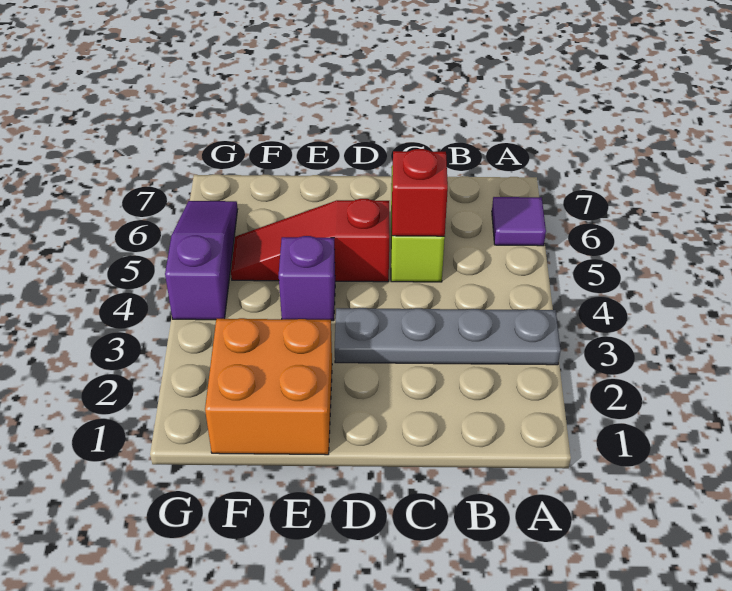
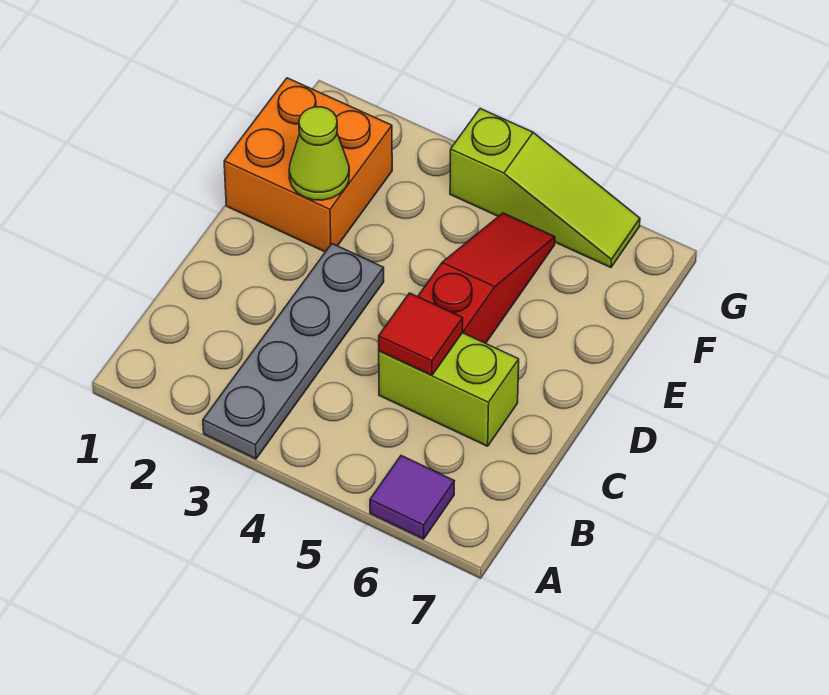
red 1x1 brick [392,149,448,236] -> red 1x1 tile [379,293,463,375]
none -> lime 1x1 cone [289,107,349,200]
purple 1x1 brick [279,236,335,321] -> none
purple 1x3 slope [165,201,238,320] -> lime 1x3 slope [450,109,640,268]

